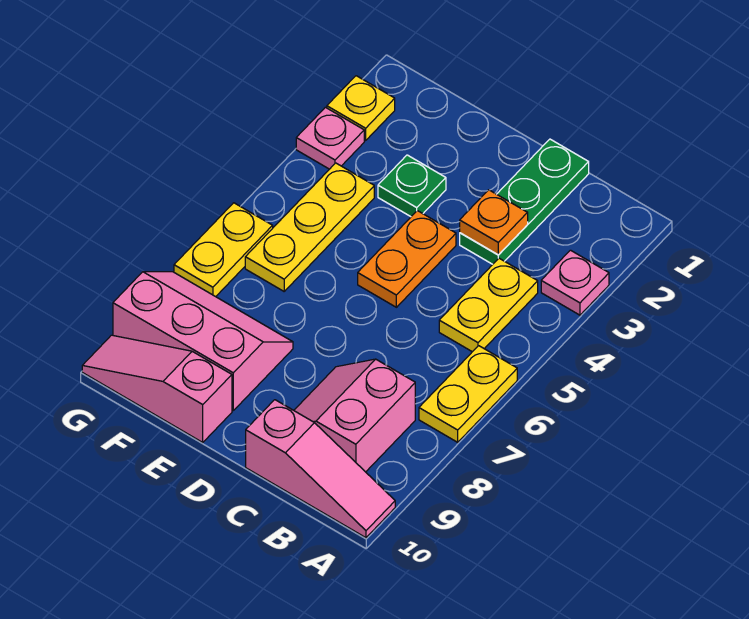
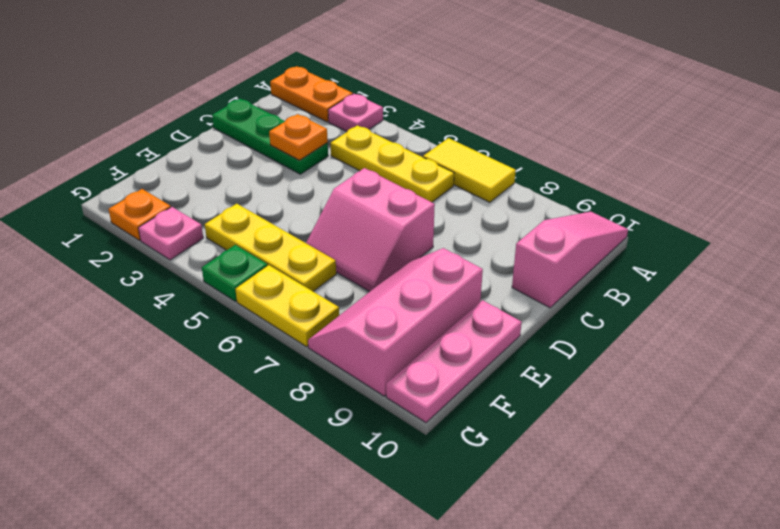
yellow 1x2 plate [419,346,517,442] -> yellow 1x2 tile [423,138,516,202]
yellow 1x2 plate [439,258,538,352] -> yellow 1x3 plate [331,125,454,202]
pink 2x2 slope [294,359,415,472] -> pink 2x2 slope moved to [306,168,435,292]
orange 1x2 plate [358,211,456,307] -> orange 1x2 plate moved to [270,67,353,122]
green 1x1 plate [378,155,446,217] -> green 1x1 plate moved to [202,245,267,301]
pink 1x3 slope [82,335,232,442] -> pink 1x3 plate [386,300,522,423]
yellow 1x1 plate [327,76,395,140] -> orange 1x1 plate [109,189,171,240]

